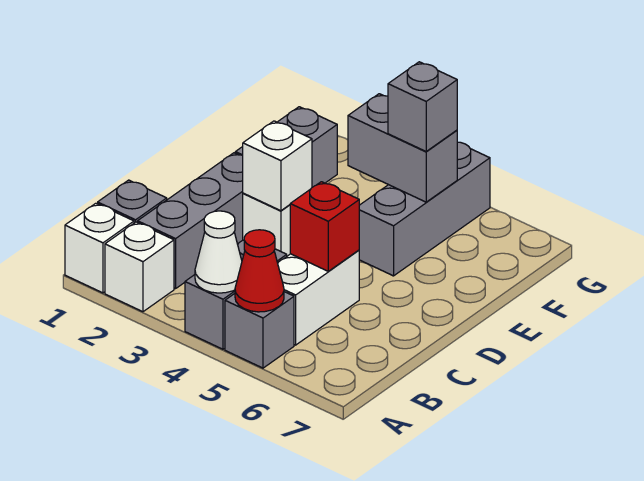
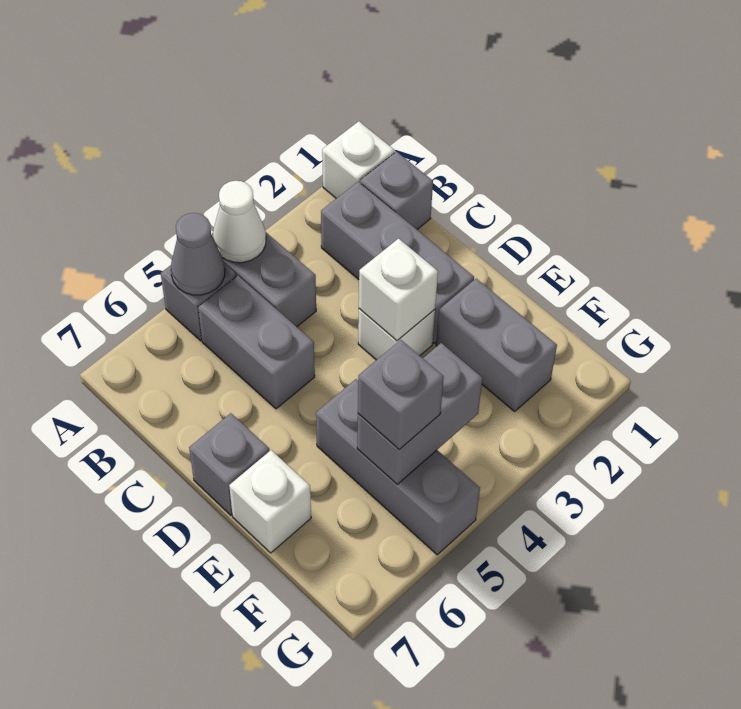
white 1x1 brick [105,222,174,312] -> white 1x1 brick moved to [229,450,311,553]
red 1x1 cone [235,230,284,312] -> grey 1x1 cone [171,213,225,295]
white 1x2 brick [278,250,359,345] -> grey 1x2 brick [198,276,315,409]
red 1x1 brick [290,182,359,271] -> none
none -> grey 1x1 brick [189,413,269,515]

